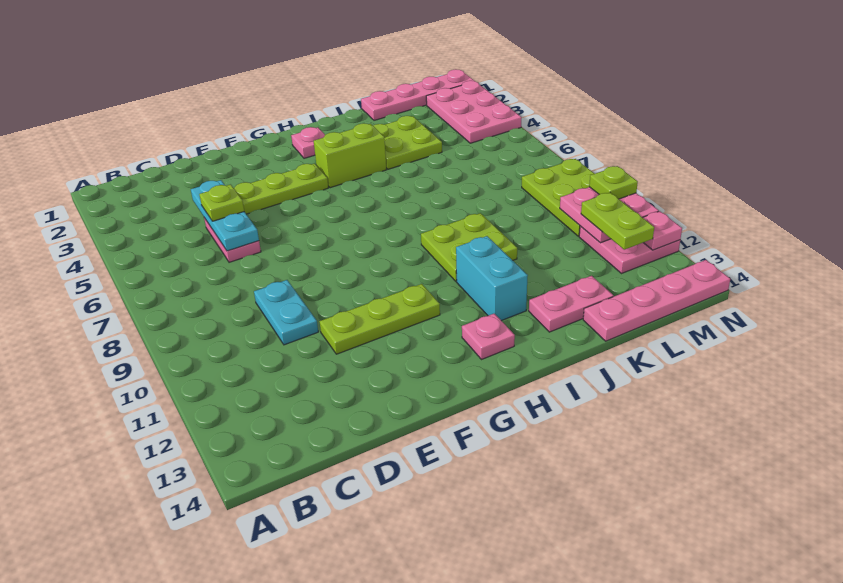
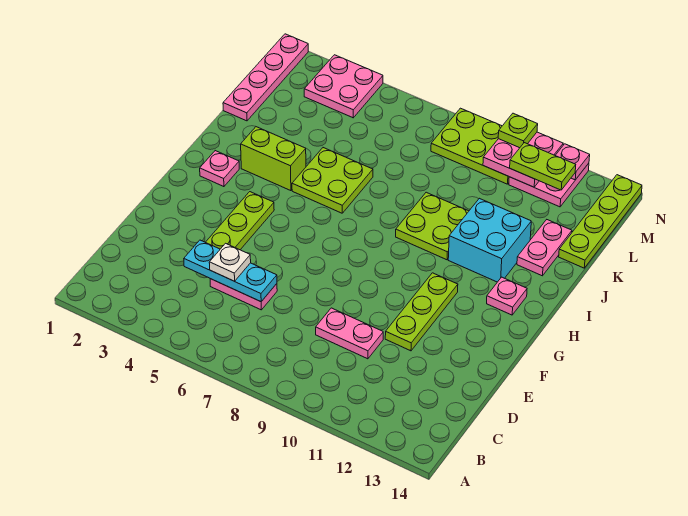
lime 1x1 plate [199,185,244,221] -> white 1x1 plate [209,243,251,281]
cyan 1x2 plate [254,280,318,345] -> pink 1x2 plate [316,308,383,359]
lime 1x2 brick [314,123,387,188] -> lime 1x2 brick turned to [241,127,306,191]
cyan 1x2 brick [456,236,528,321] -> cyan 2x2 brick [448,198,531,282]
lime 2x2 plate [373,116,442,169] -> lime 2x2 plate moved to [292,148,373,213]
pink 1x4 plate [583,260,730,341] -> lime 1x4 plate [559,175,642,268]
pink 2x3 plate [426,81,521,143] -> pink 2x2 plate [304,55,383,118]

